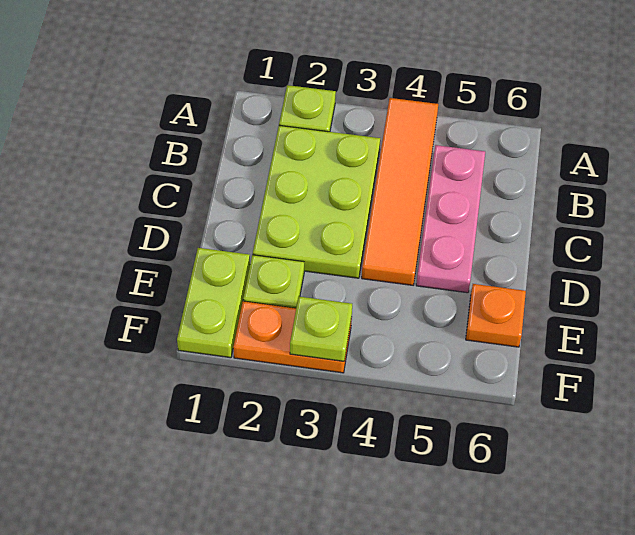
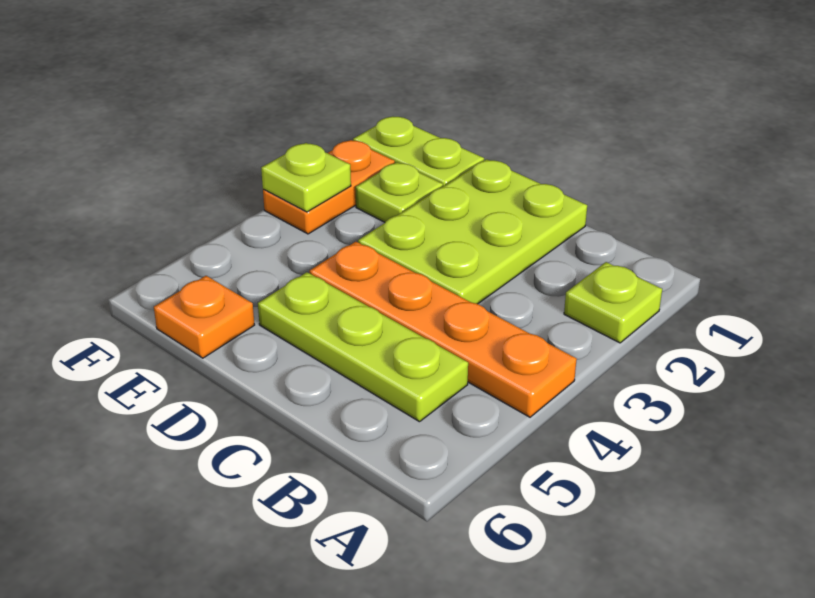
orange 1x4 tile [362,98,438,285] -> orange 1x4 plate [309,242,577,417]
lime 2x3 plate [253,125,380,278] -> lime 2x3 plate turned to [358,159,587,304]
pink 1x3 plate [416,145,485,293] -> lime 1x3 plate [258,272,468,422]

